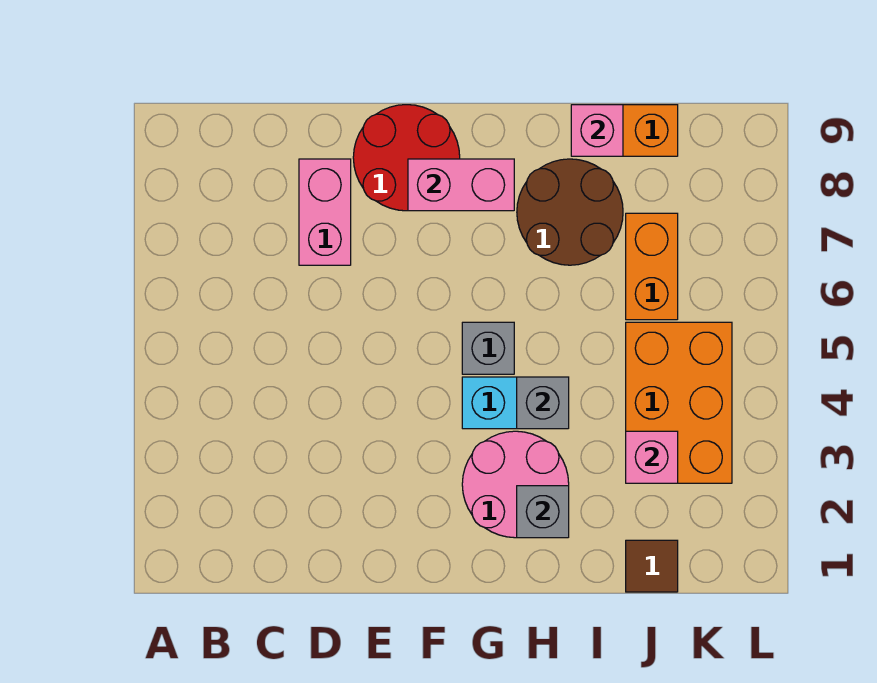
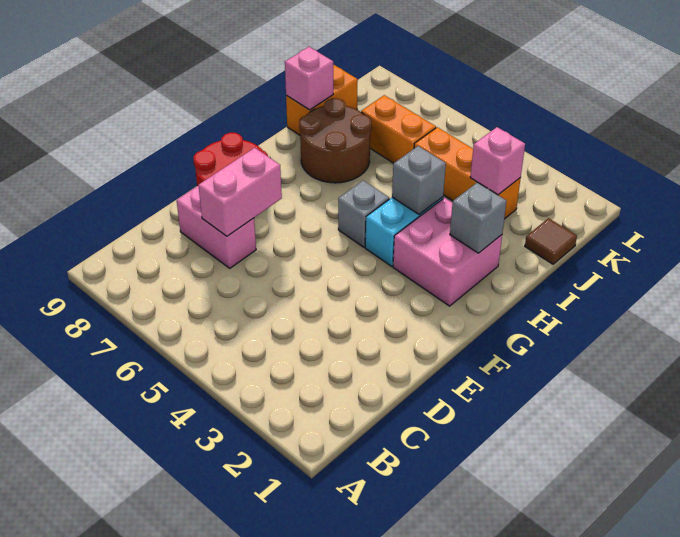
pink 1x2 brick [408,159,514,211] -> pink 1x2 brick moved to [198,148,282,236]
pink 2x2 round brick [462,431,569,538] -> pink 2x2 brick [393,198,502,306]
orange 2x3 brick [626,322,732,483] -> orange 1x3 brick [414,127,521,219]

